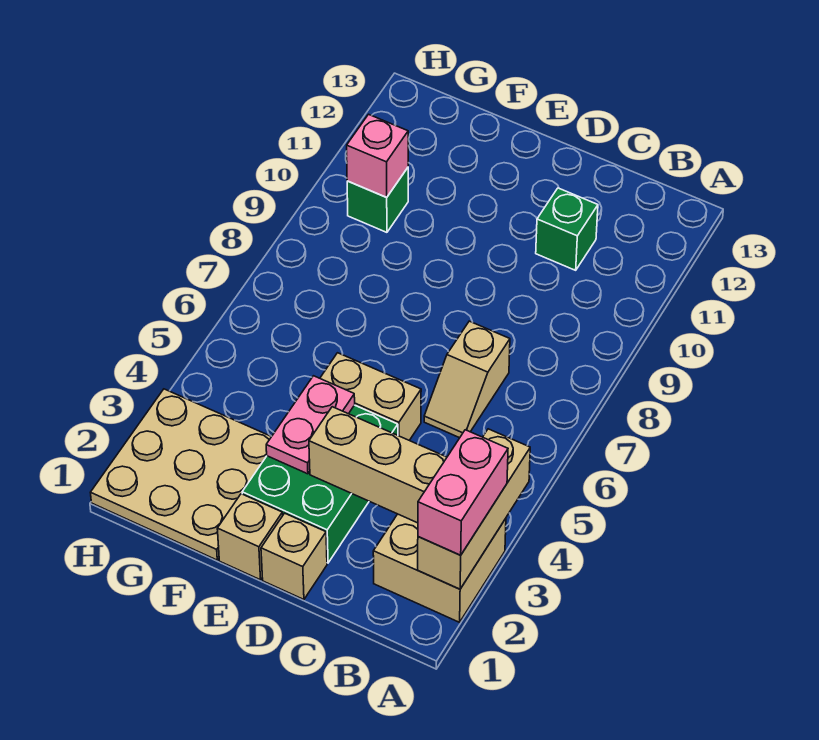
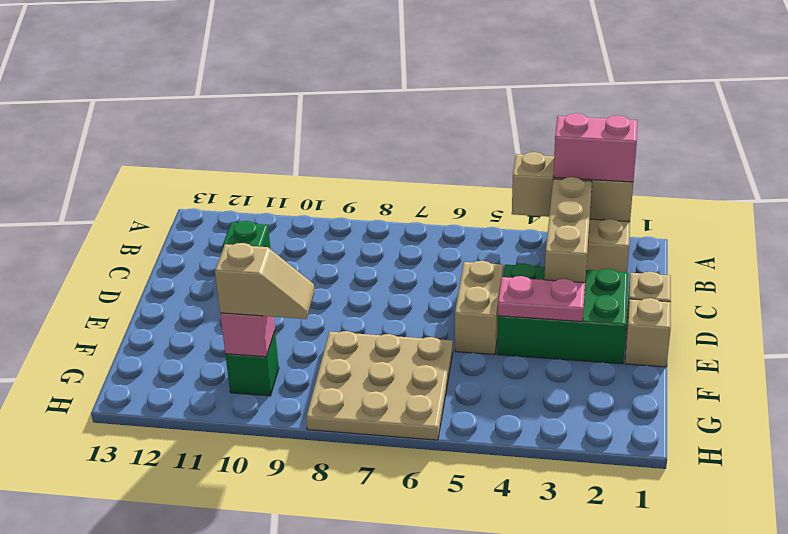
tan 1x2 slope [424,321,510,438] -> tan 1x2 slope moved to [215,243,315,319]
tan 3x3 plate [90,389,271,560] -> tan 3x3 plate moved to [306,331,453,440]

